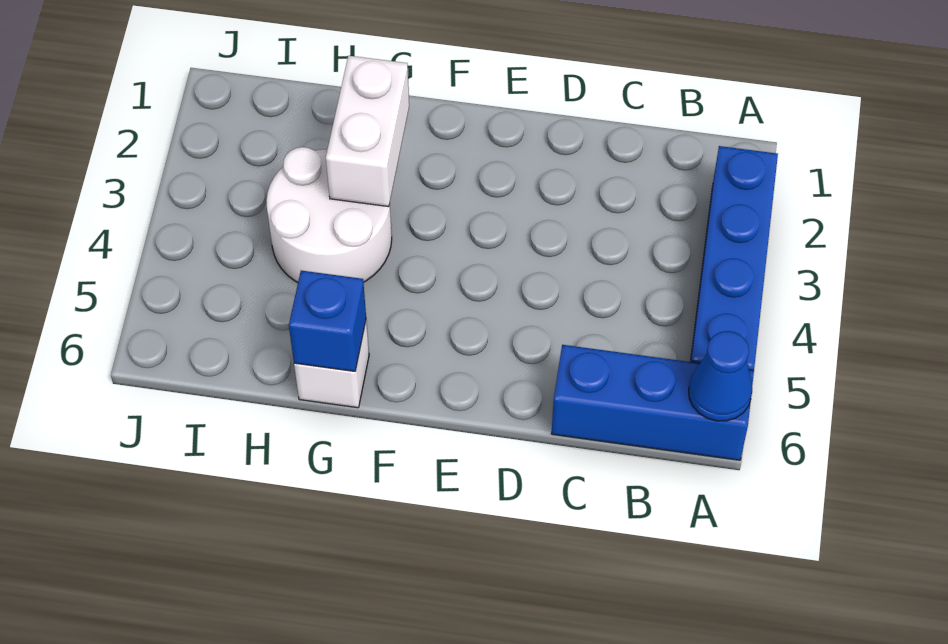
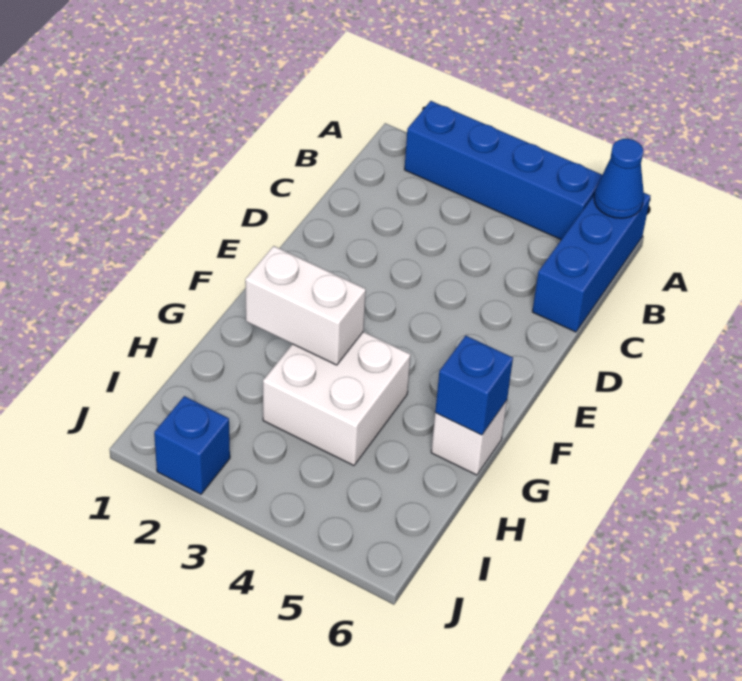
white 2x2 round brick [267,147,392,283] -> white 2x2 brick [263,332,411,466]
none -> blue 1x1 brick [154,396,230,494]

